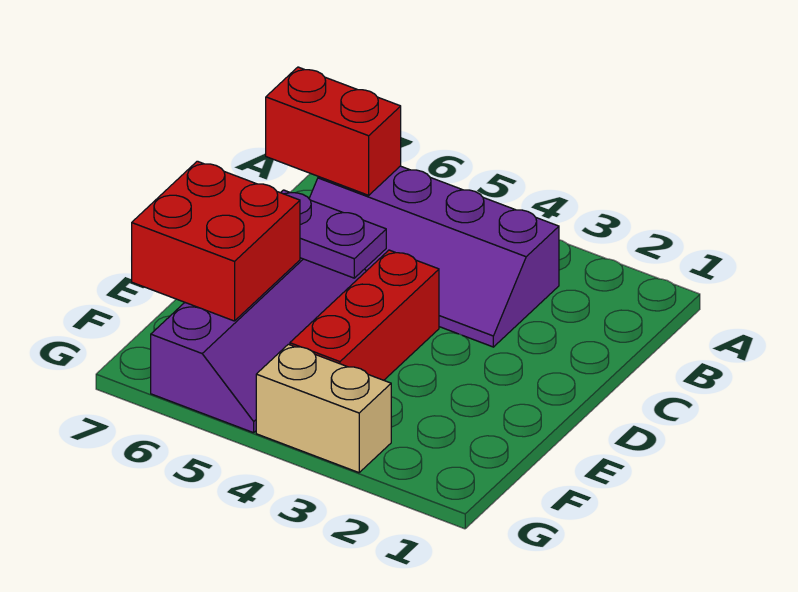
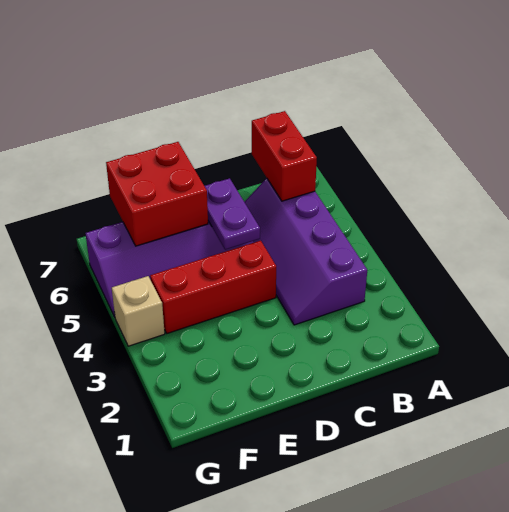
tan 1x2 brick [256,344,391,473] -> tan 1x1 brick [112,276,165,346]

